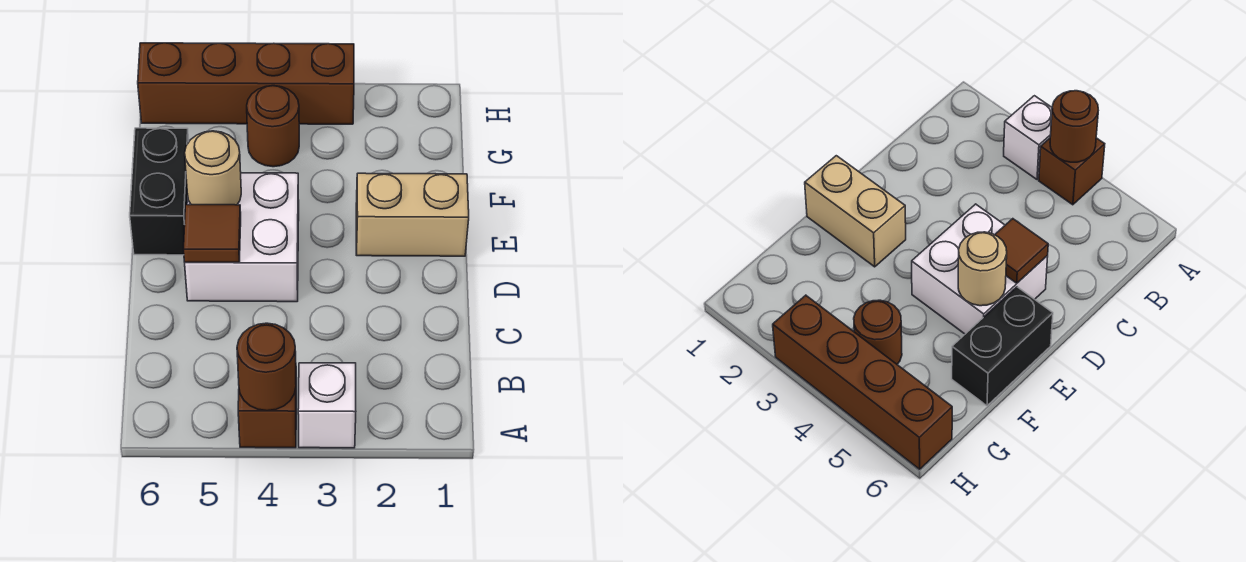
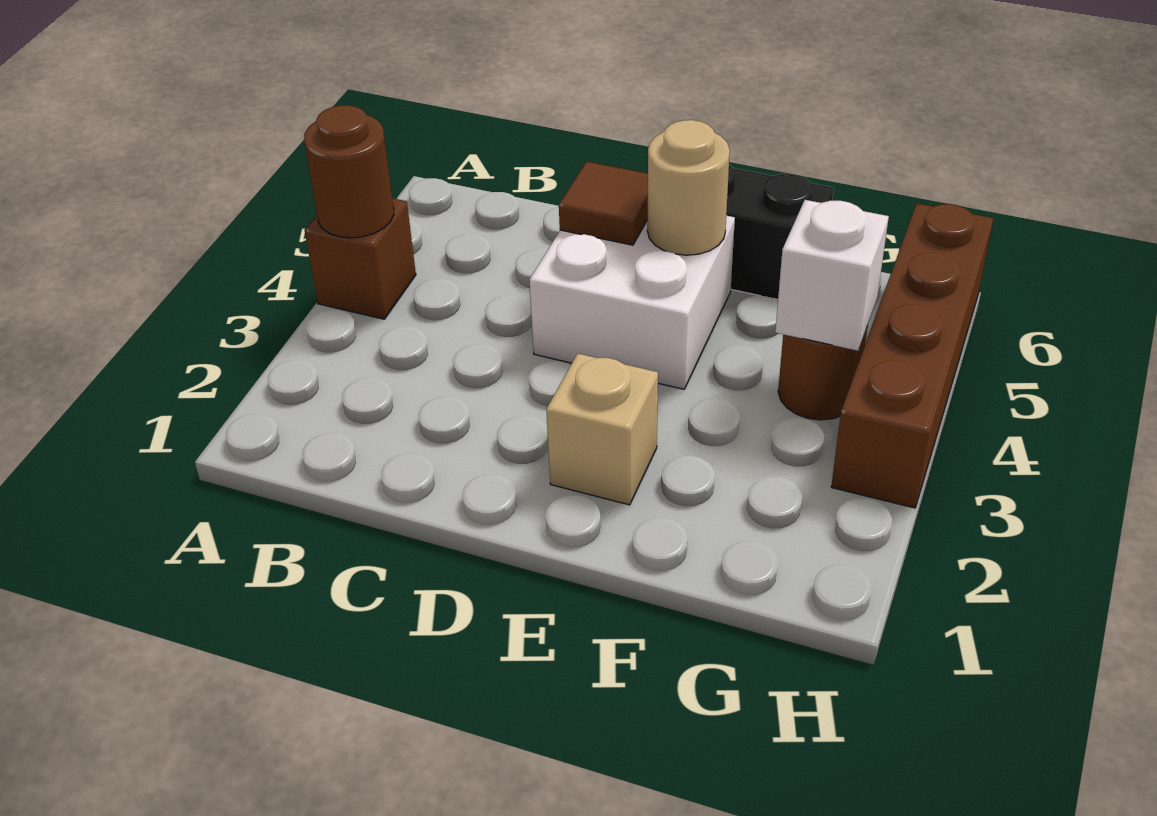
white 1x1 brick [298,363,356,448] -> white 1x1 brick moved to [775,200,889,351]
tan 1x2 brick [356,173,469,256] -> tan 1x1 brick [546,353,658,505]

